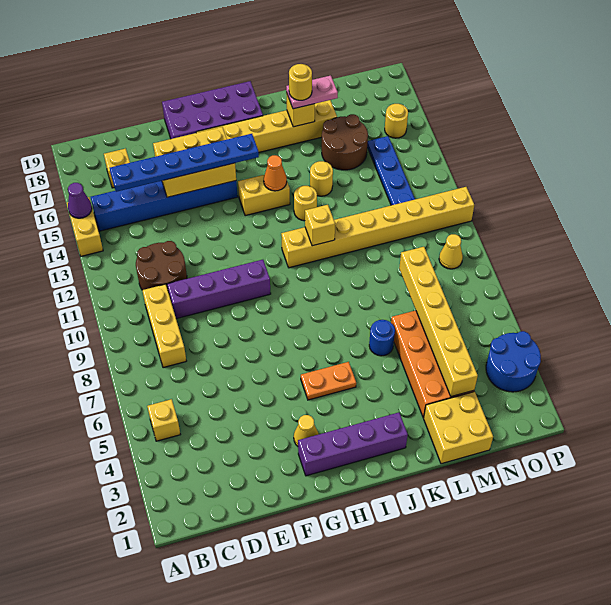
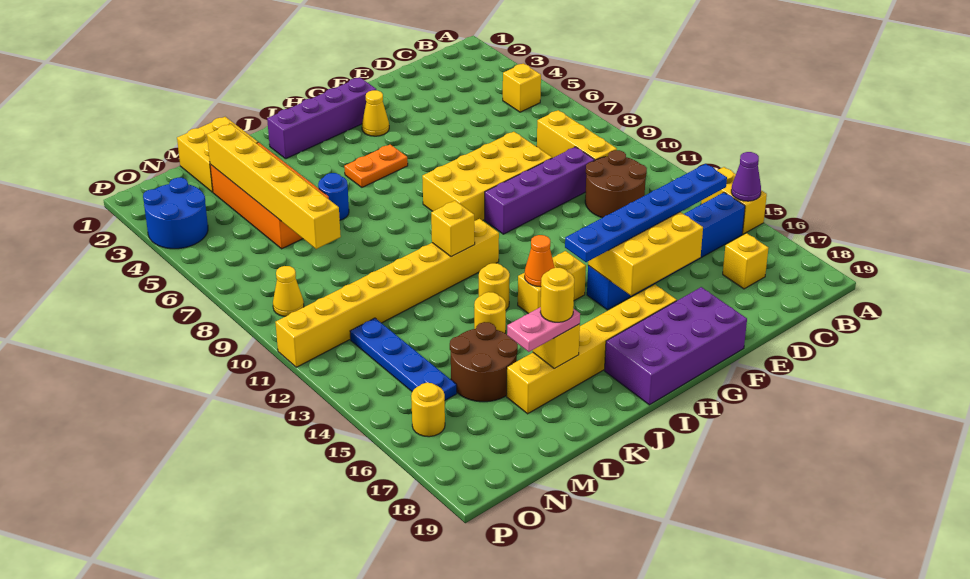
none -> yellow 2x4 brick [422,132,552,221]

